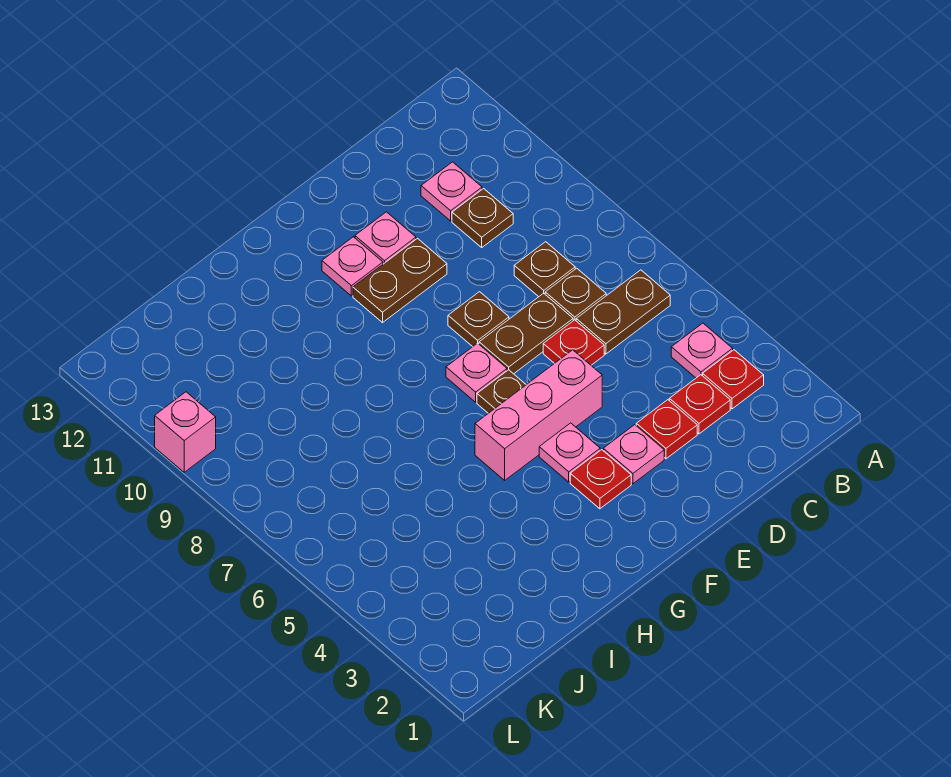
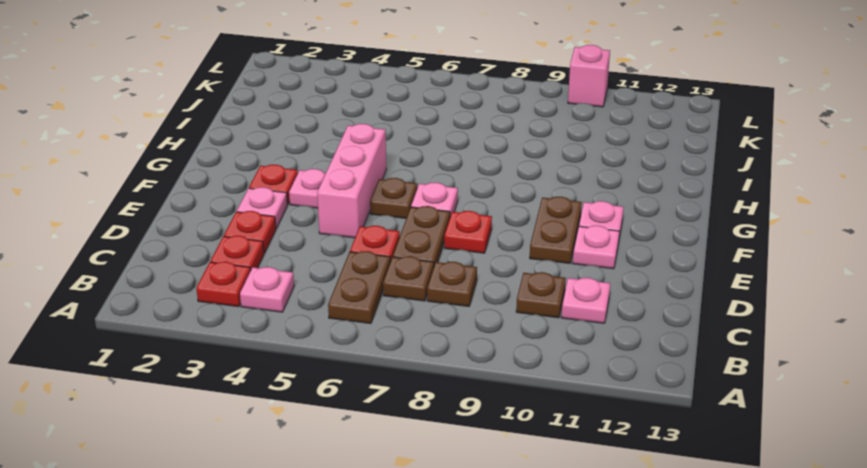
brown 1x1 plate [448,292,509,347] -> red 1x1 plate [444,211,492,253]

